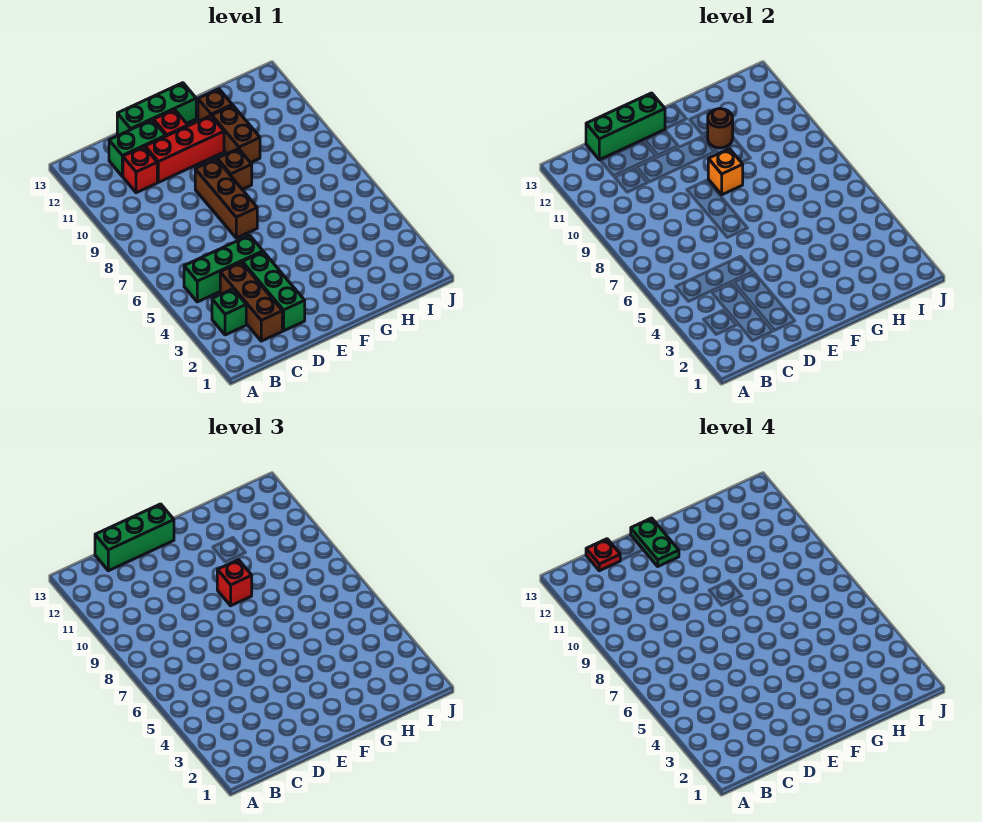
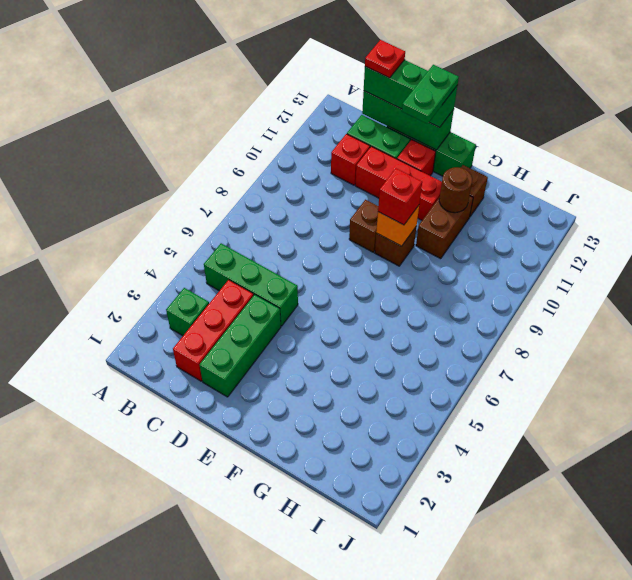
brown 1x3 brick [220,262,282,341] -> red 1x3 brick [173,280,254,381]
brown 1x3 brick [195,159,257,238] -> brown 1x1 brick [349,200,378,252]

